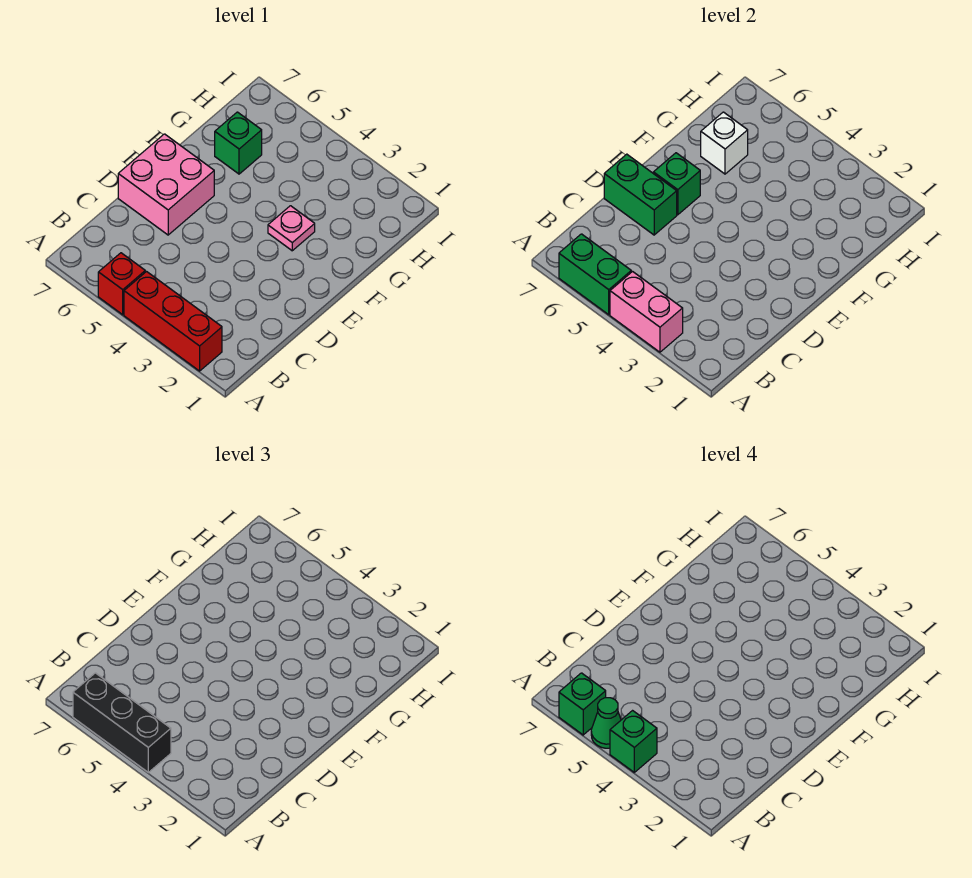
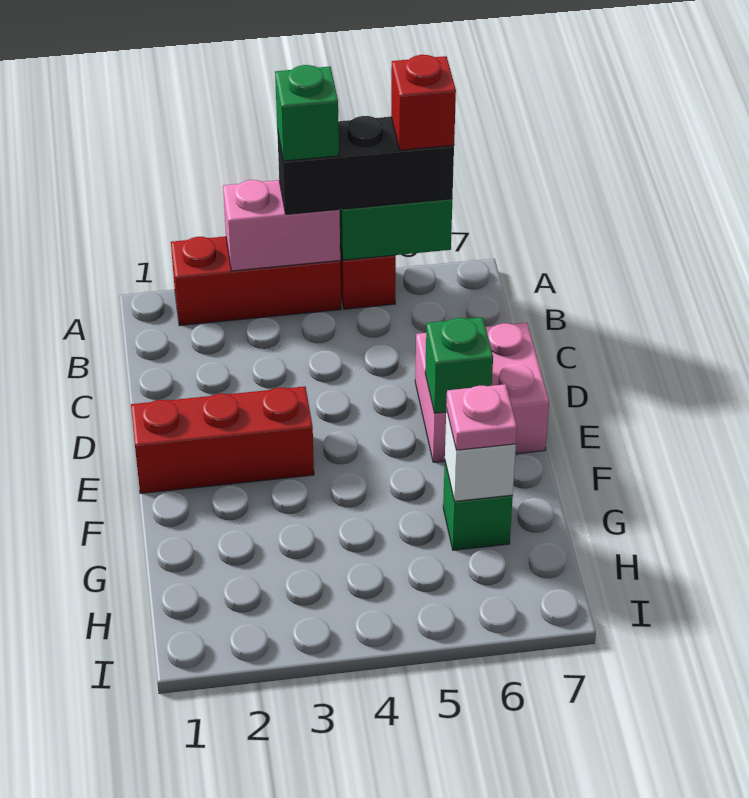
green 1x1 cone [591,698,621,748] -> none
green 1x1 brick [559,673,606,735] -> red 1x1 brick [391,55,456,150]
green 1x2 brick [604,154,677,235] -> none
none -> red 1x3 brick [131,386,314,494]
pink 1x1 plate [268,206,315,251] -> pink 1x1 plate moved to [446,384,517,450]

